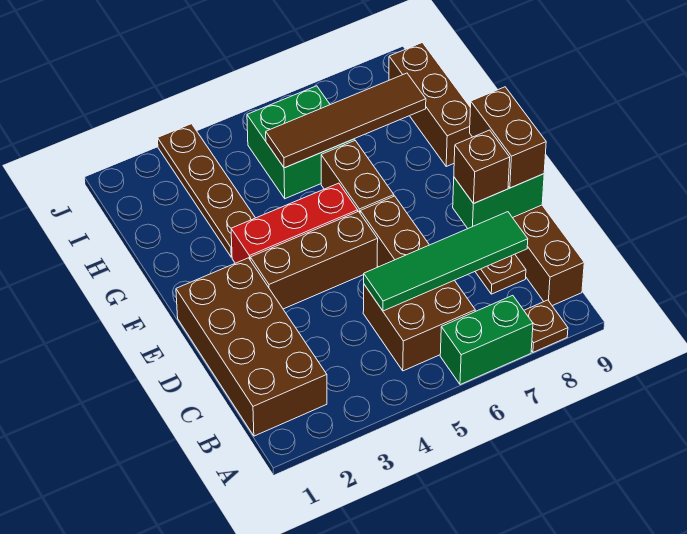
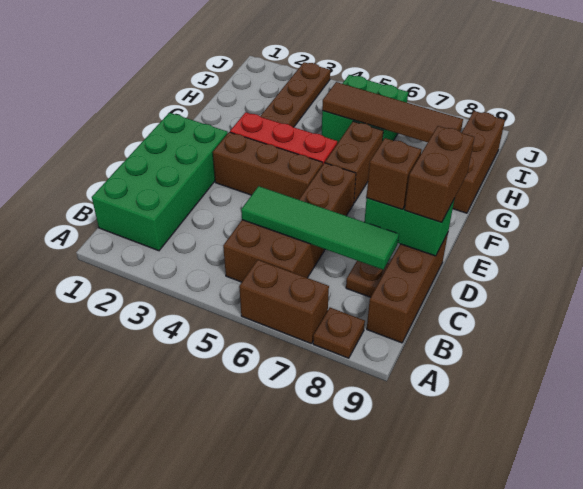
green 1x2 brick [440,295,533,385] -> brown 1x2 brick [239,260,329,343]
brown 2x4 brick [176,258,327,436] -> green 2x4 brick [92,113,228,251]

